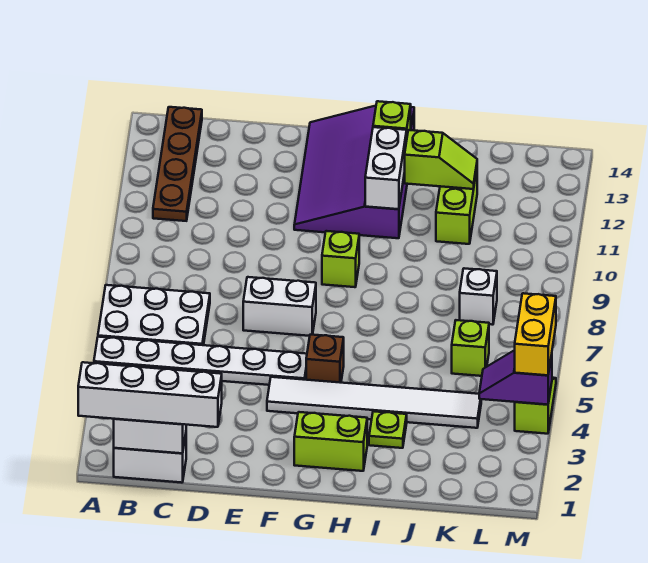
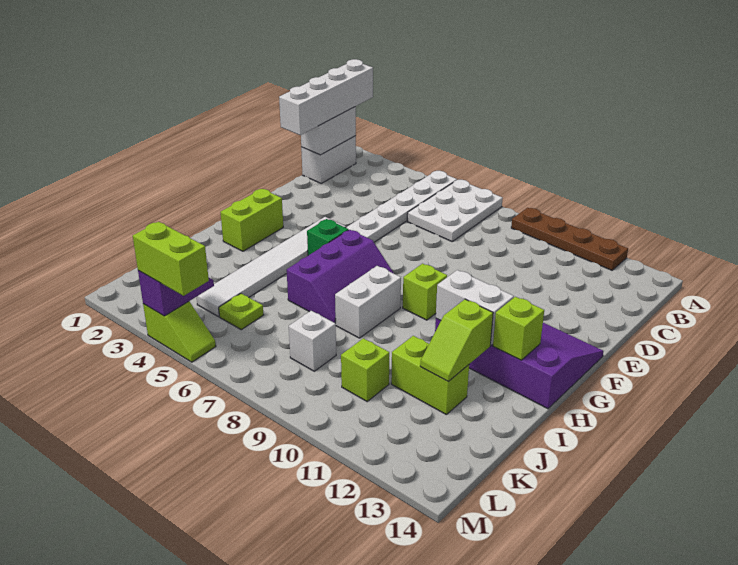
brown 1x4 plate [153,107,202,221] -> brown 1x4 plate moved to [511,208,628,270]
white 1x2 brick [243,277,316,336] -> white 1x2 brick moved to [335,266,401,338]
brown 1x1 brick [306,334,344,383] -> green 1x1 brick [307,219,348,255]
none -> purple 2x3 slope [287,230,394,323]
lime 1x1 plate [369,411,407,448] -> lime 1x1 plate moved to [219,294,263,330]
lime 1x1 brick [452,320,489,376] -> lime 1x1 brick moved to [341,338,389,401]
yellow 1x2 brick [515,293,556,375] -> lime 1x2 brick [133,222,209,296]

